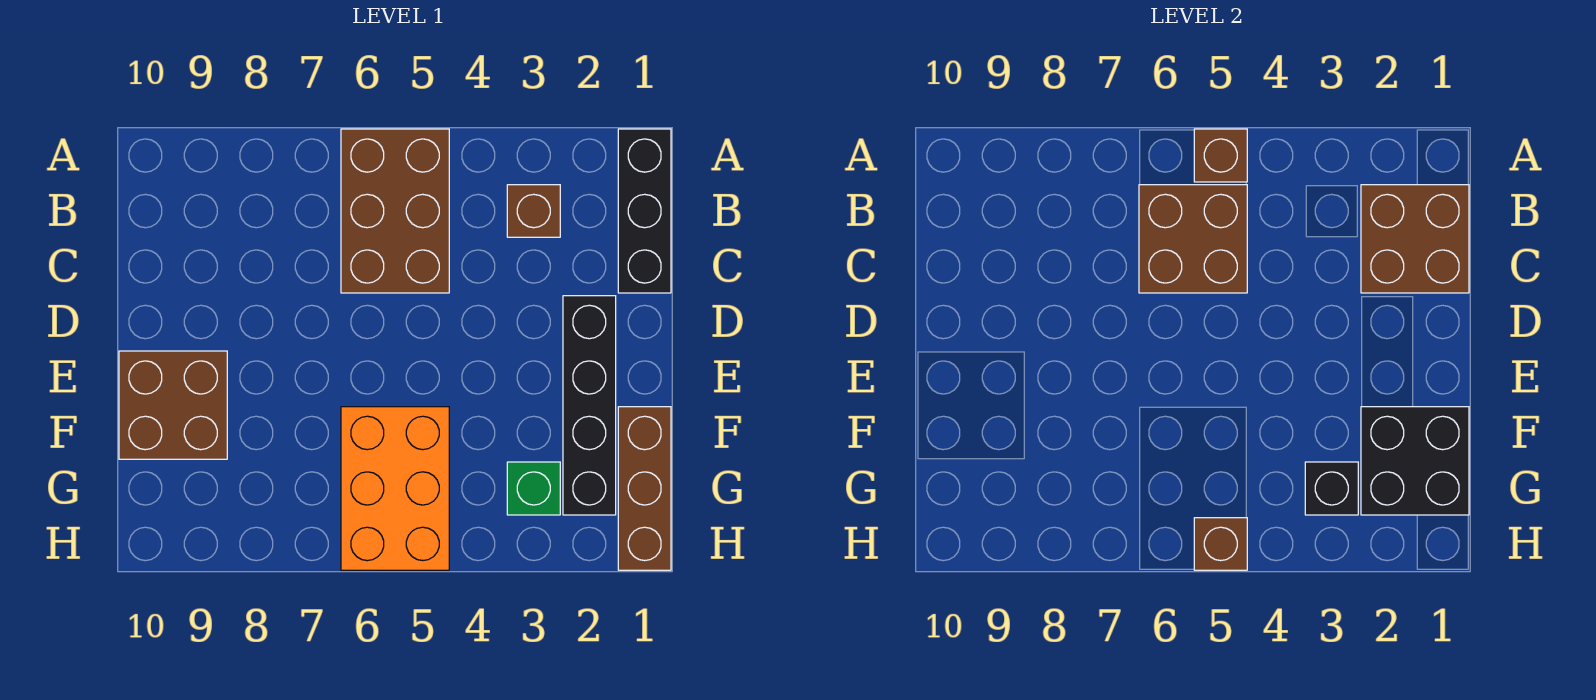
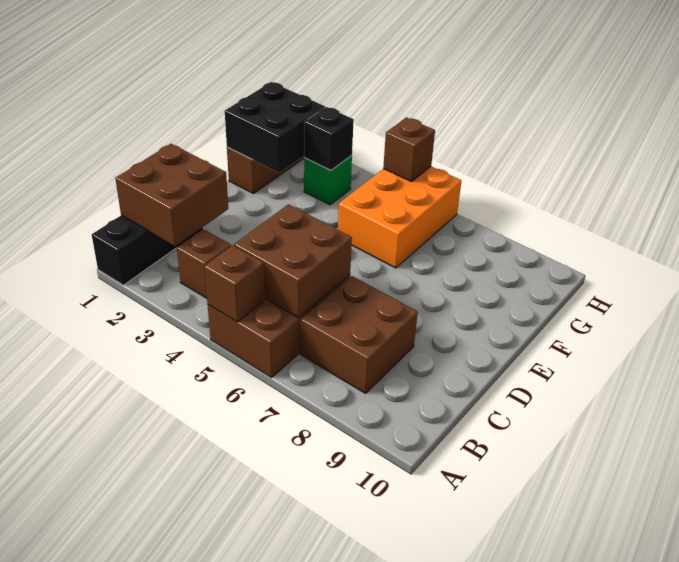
black 1x4 brick [563,296,616,515] -> none
brown 2x2 brick [119,351,227,459] -> brown 2x2 brick moved to [300,276,418,393]

